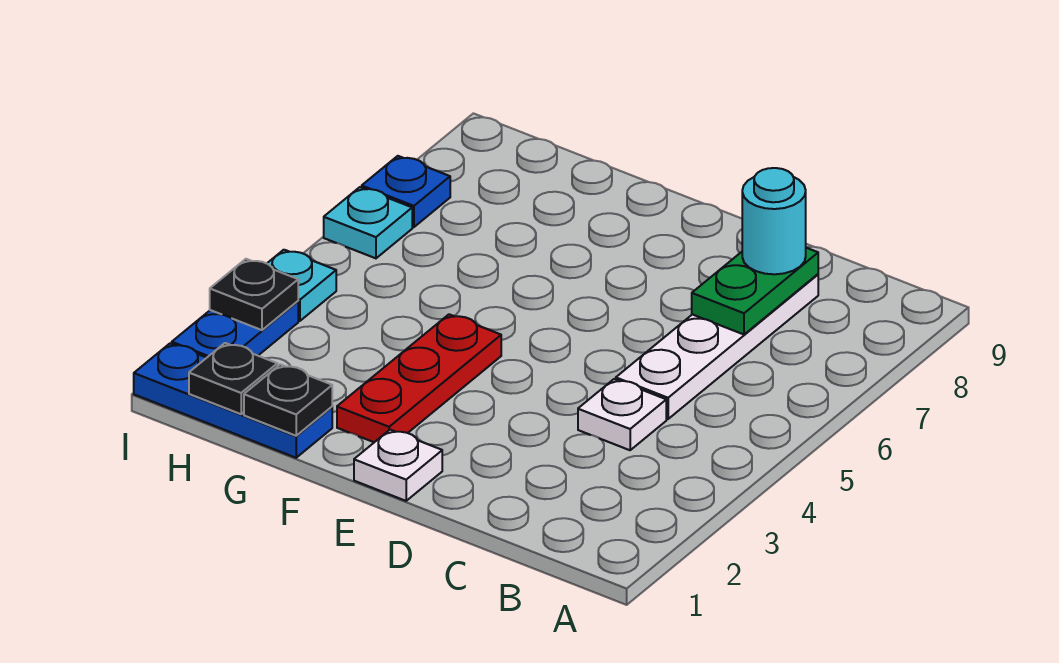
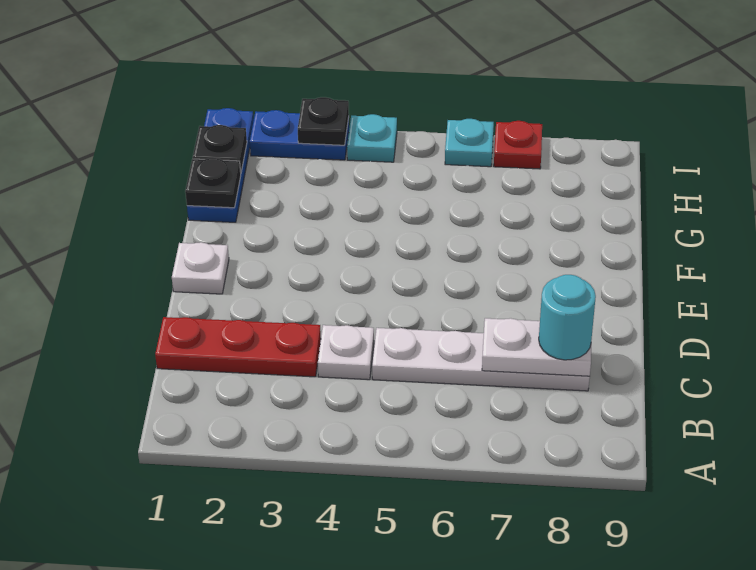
green 1x2 plate [692,248,818,334] -> white 1x2 plate [482,318,591,376]
red 1x3 plate [337,314,501,442] -> red 1x3 plate moved to [155,317,321,377]
blue 1x1 plate [362,156,450,227] -> red 1x1 plate [494,121,542,169]

